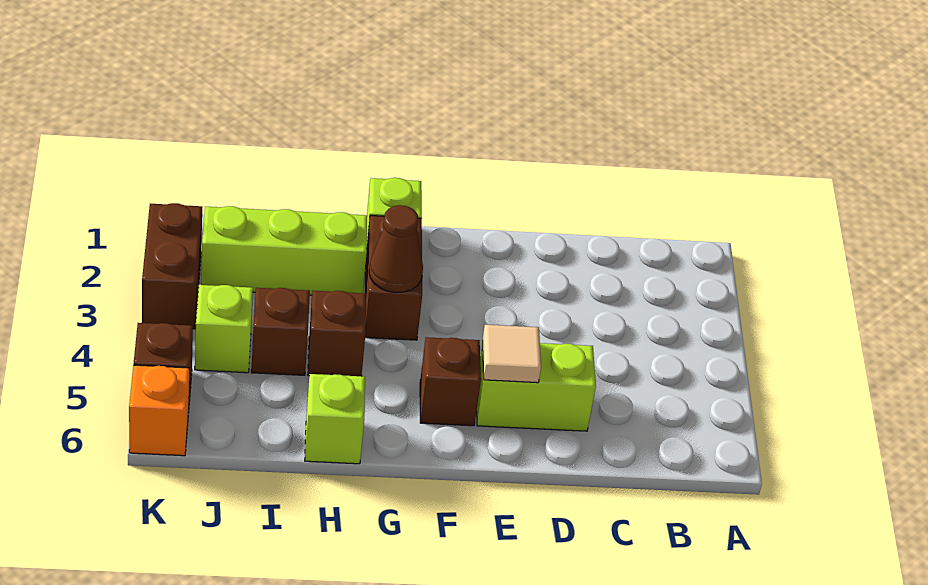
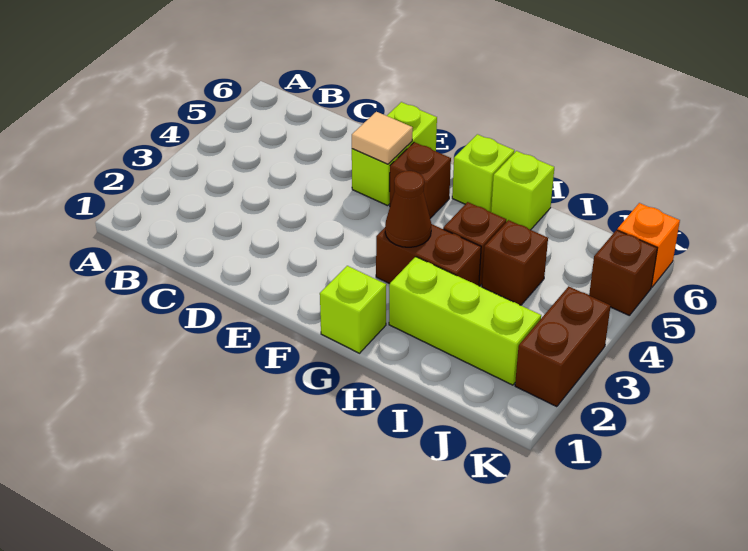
lime 1x2 brick [477,341,596,431] -> lime 1x2 brick turned to [352,102,437,206]
brown 1x2 brick [365,215,422,340] -> brown 1x2 brick turned to [376,224,481,286]
lime 1x1 brick [195,285,253,373] -> lime 1x1 brick moved to [452,134,514,212]

